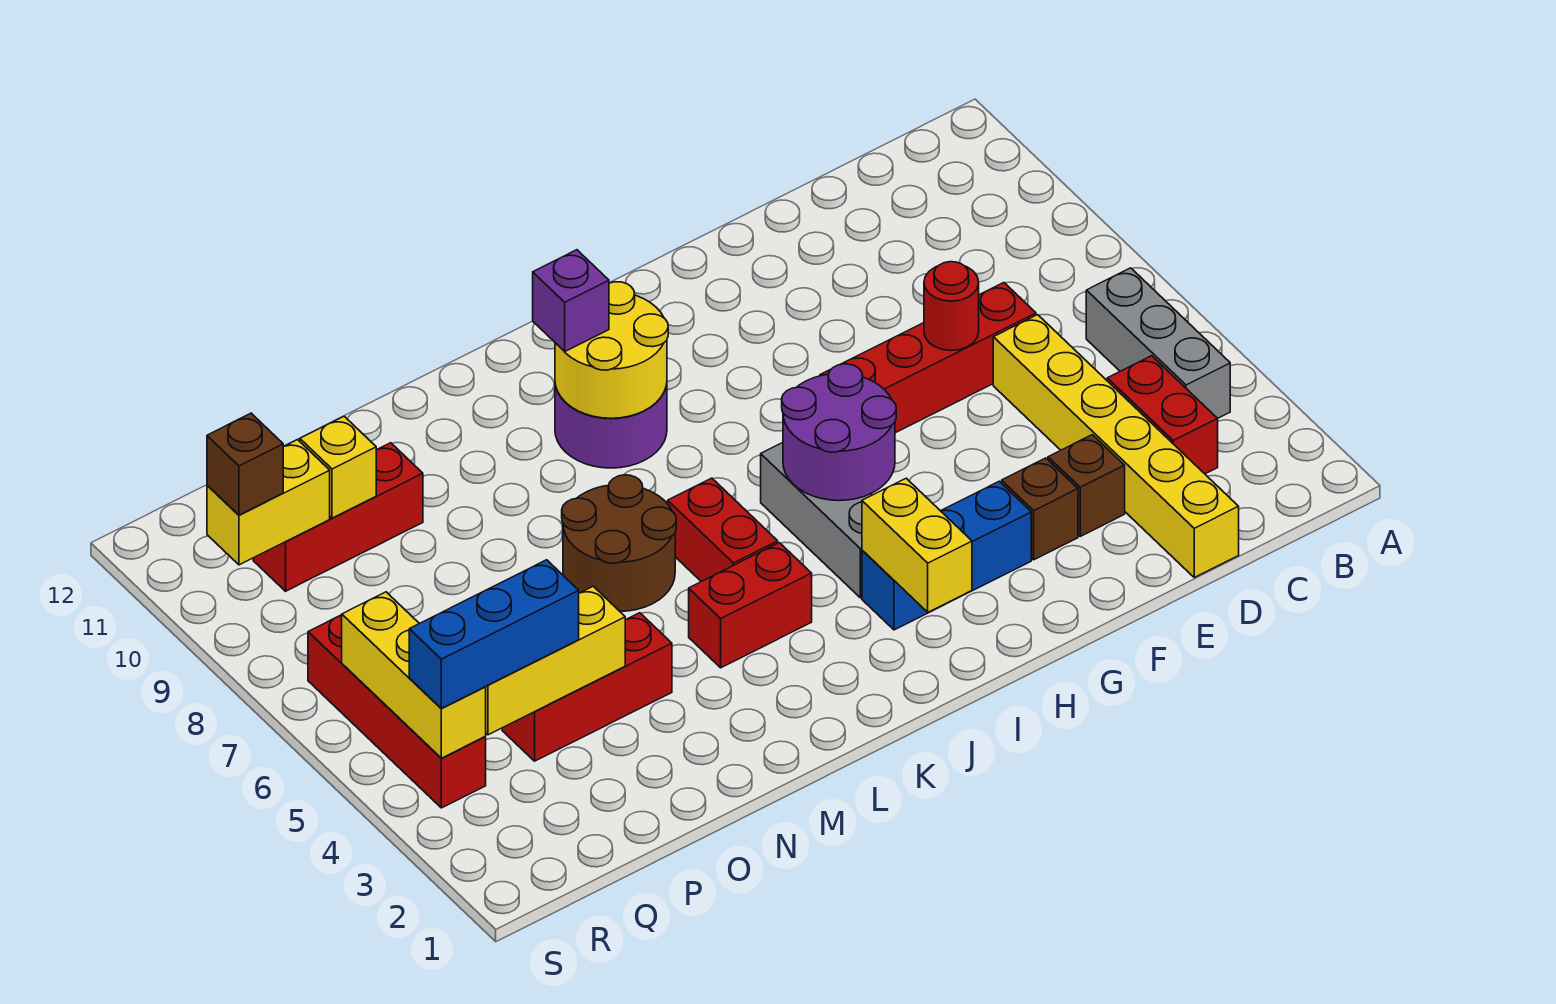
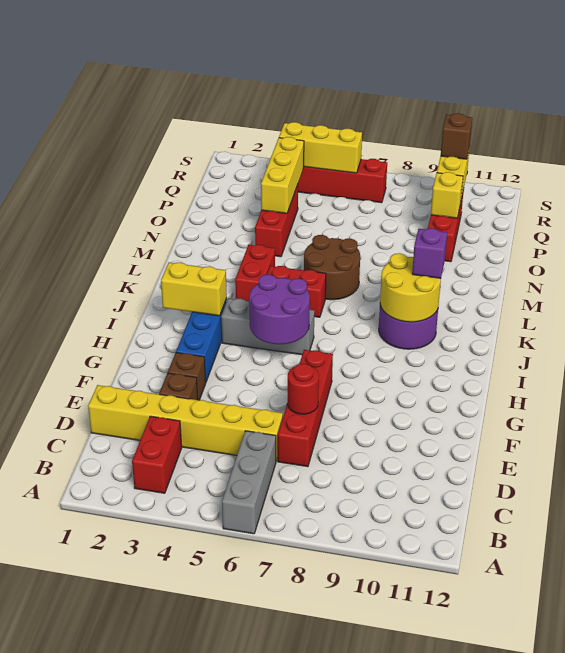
grey 1x3 brick [1086,268,1230,418] -> grey 1x3 brick turned to [222,431,276,534]
red 1x2 brick [1107,356,1218,474] -> red 1x2 brick turned to [132,416,182,493]
blue 1x3 brick [409,560,579,708] -> none

